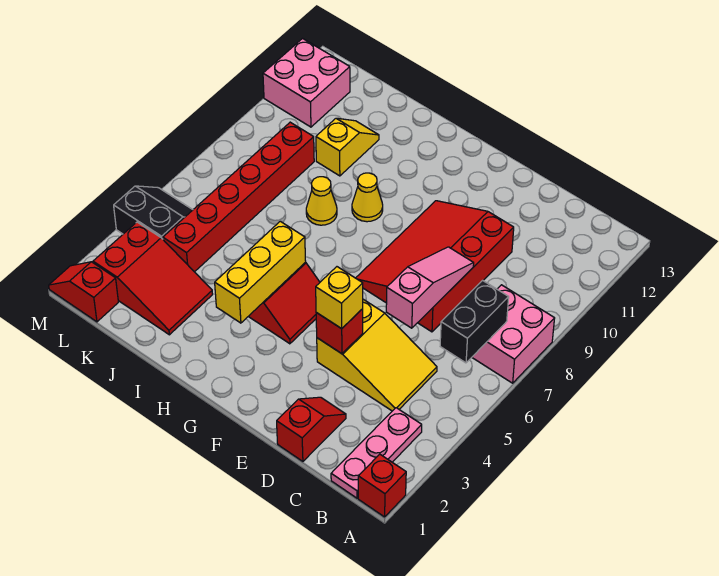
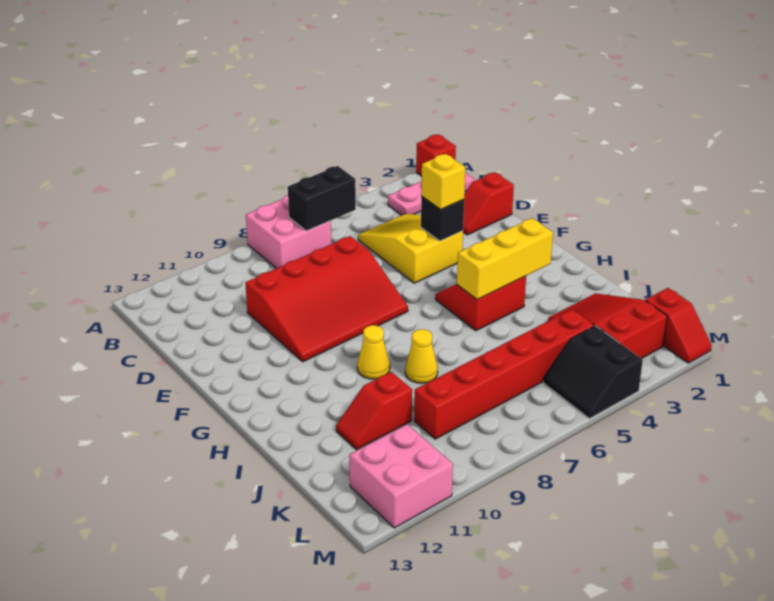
pink 1x3 slope [386,247,474,328] -> none
red 1x1 brick [316,309,363,354] -> black 1x1 brick [421,196,464,241]
yellow 1x2 slope [316,118,379,176] -> red 1x2 slope [336,372,412,450]

